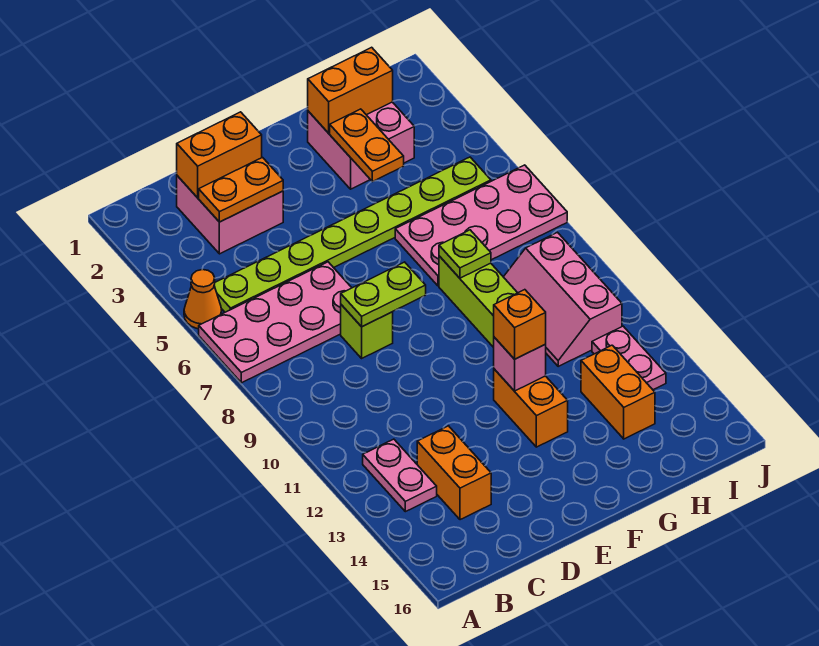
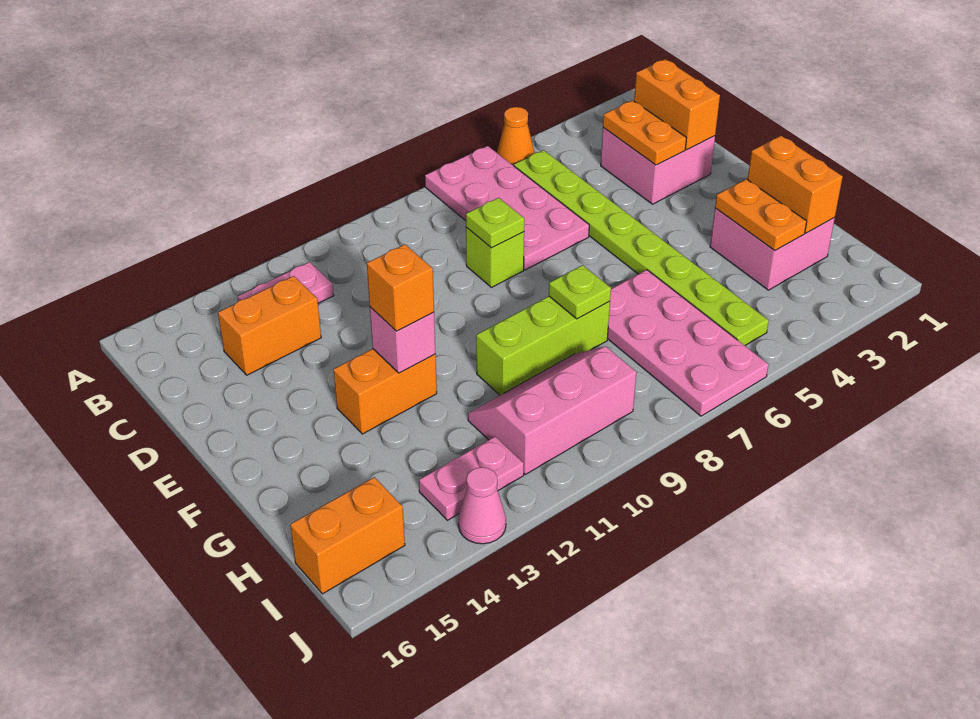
lime 1x2 plate [341,262,426,327] -> lime 1x1 plate [466,198,524,248]
orange 1x2 plate [330,109,404,182] -> orange 1x2 plate turned to [715,179,807,251]
orange 1x2 brick [581,345,655,439] -> orange 1x2 brick moved to [290,477,405,594]
none -> pink 1x1 cone [458,467,506,544]

